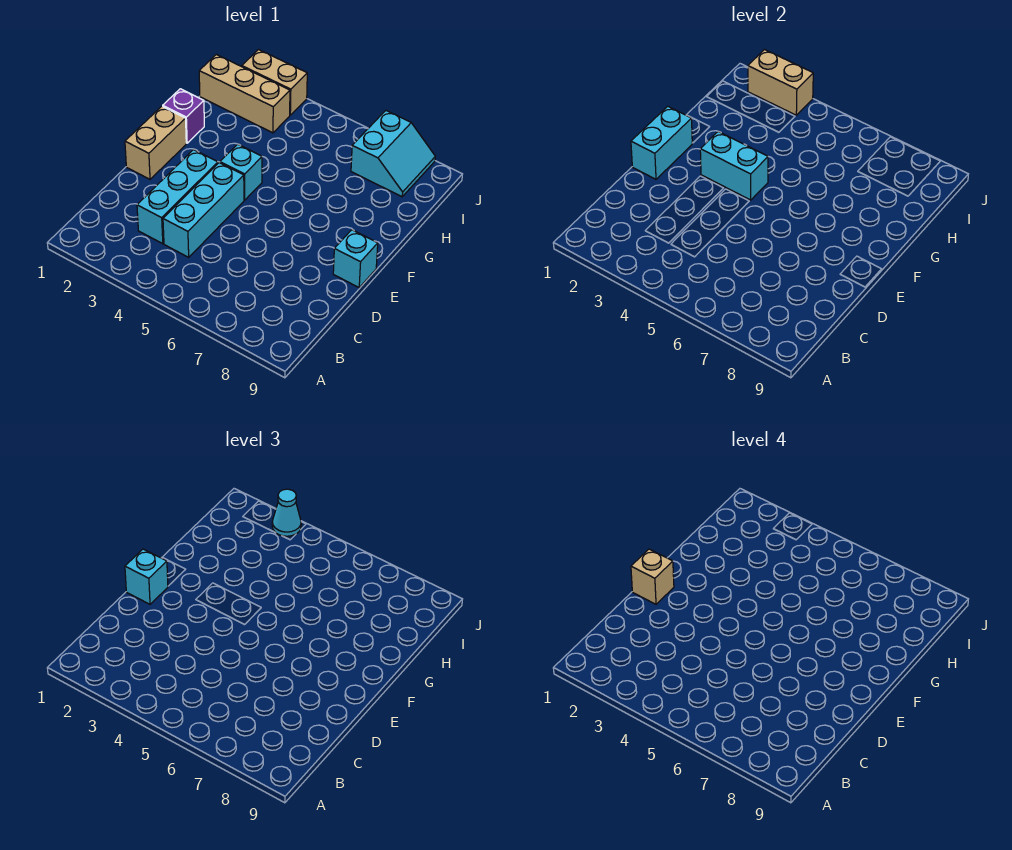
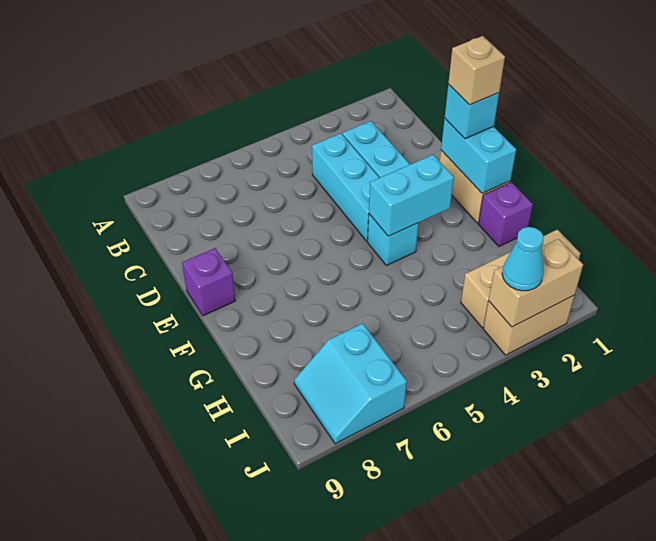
cyan 1x1 brick [333,230,378,287] -> purple 1x1 brick [182,248,235,316]

